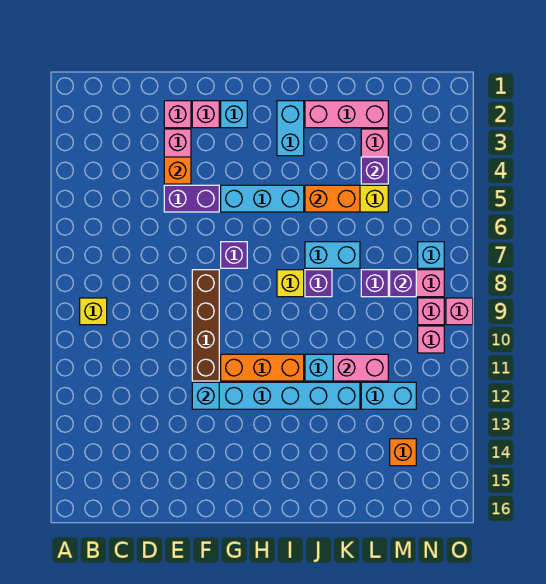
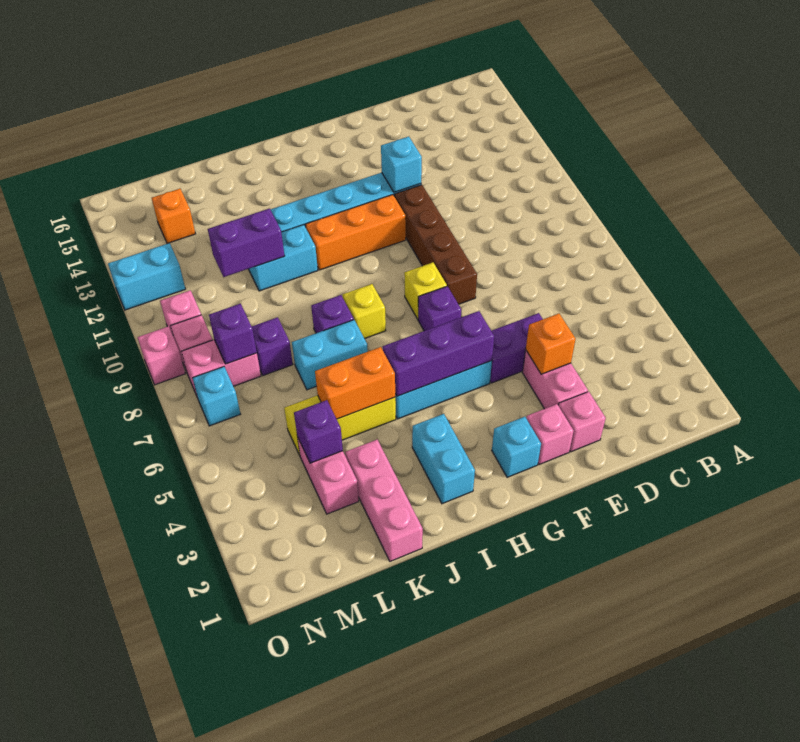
yellow 1x1 brick [80,298,107,325] -> yellow 1x1 brick moved to [404,262,447,319]
none -> purple 1x3 brick [383,311,494,396]
pink 1x3 brick [305,101,388,128] -> pink 1x3 brick turned to [345,439,423,561]
pink 1x2 brick [333,354,388,381] -> purple 1x2 brick [208,208,285,277]
cyan 1x2 brick [361,382,416,409] -> cyan 1x2 brick moved to [108,243,185,310]

